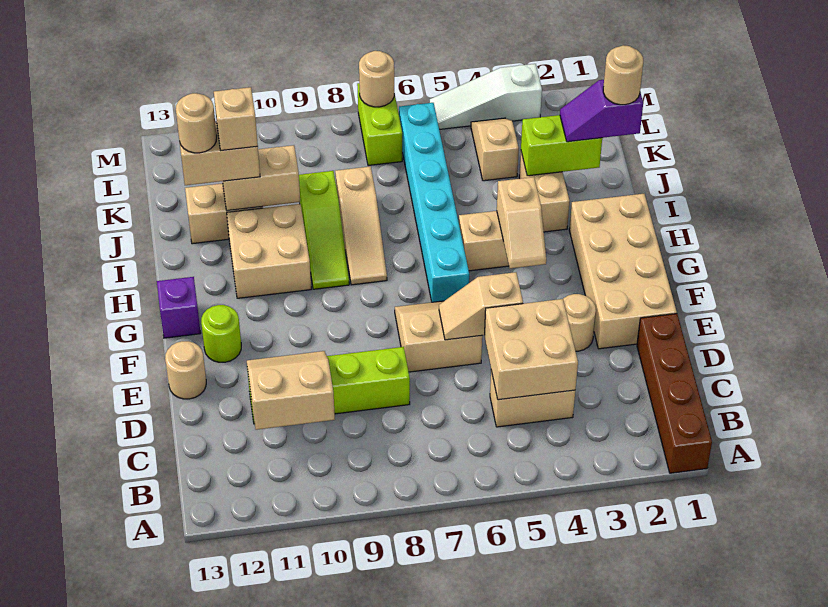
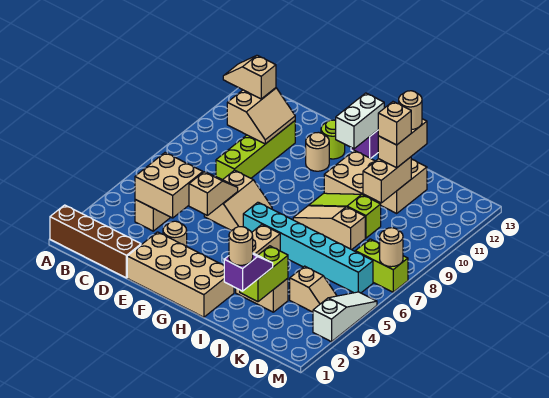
tan 1x1 round brick [165,341,206,399] -> tan 1x1 round brick moved to [306,132,329,171]
tan 1x2 slope [497,177,546,268] -> tan 1x2 slope moved to [223,55,276,99]
none -> white 1x2 brick [336,93,384,149]

